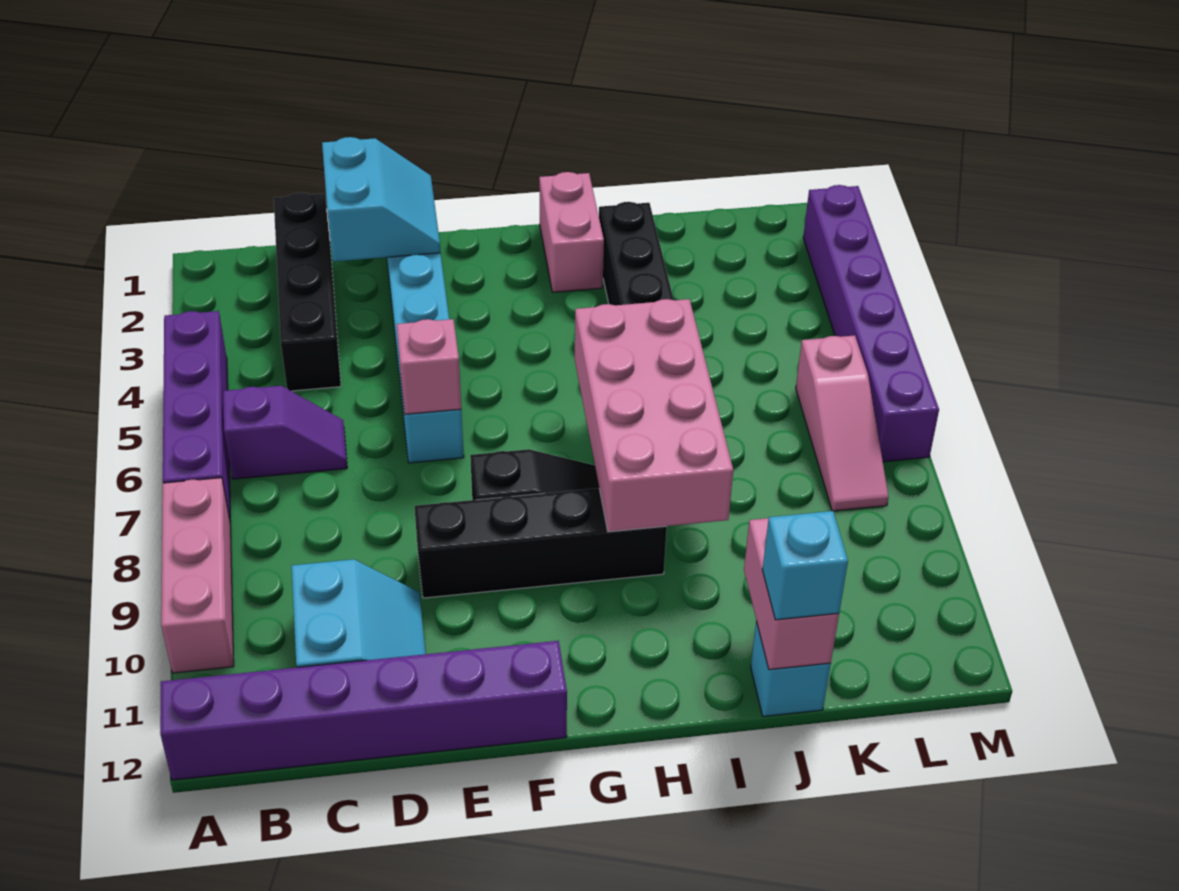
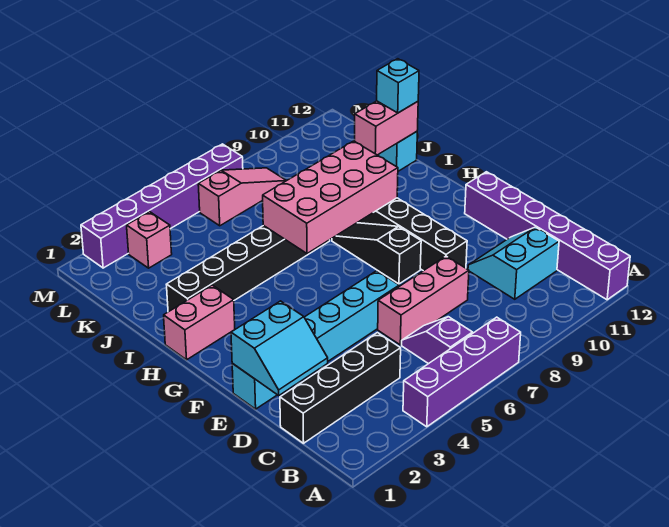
pink 1x3 brick [161,478,234,673] -> pink 1x3 brick moved to [378,256,469,345]
cyan 2x2 slope [322,137,440,262] -> cyan 2x2 slope turned to [231,301,328,395]
pink 1x1 brick [397,319,461,414] -> pink 1x1 brick moved to [127,212,172,268]

